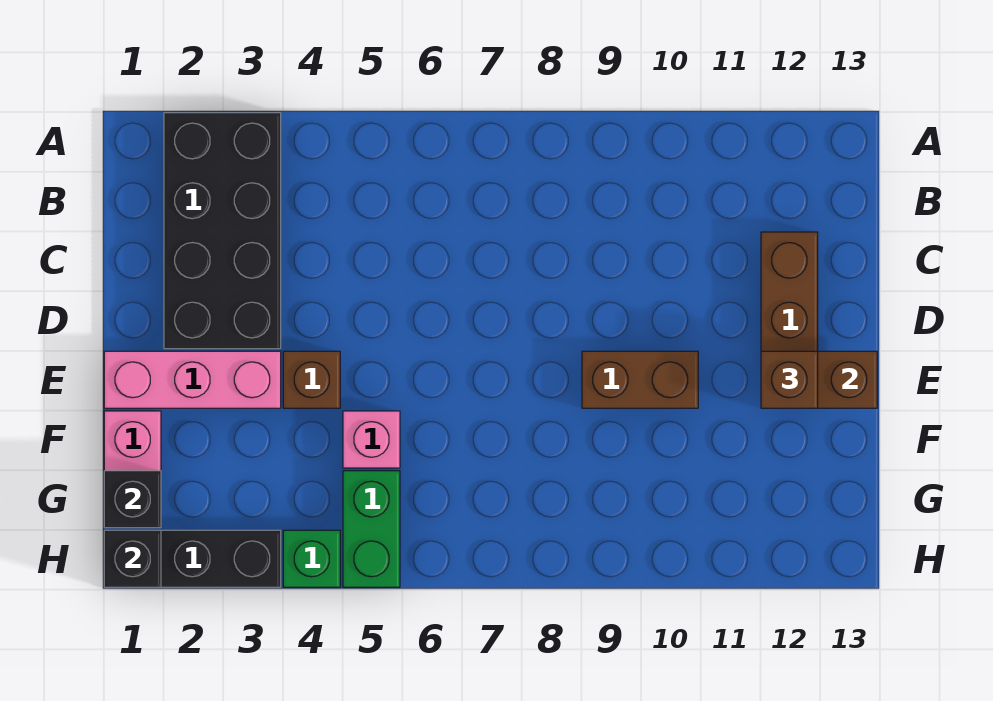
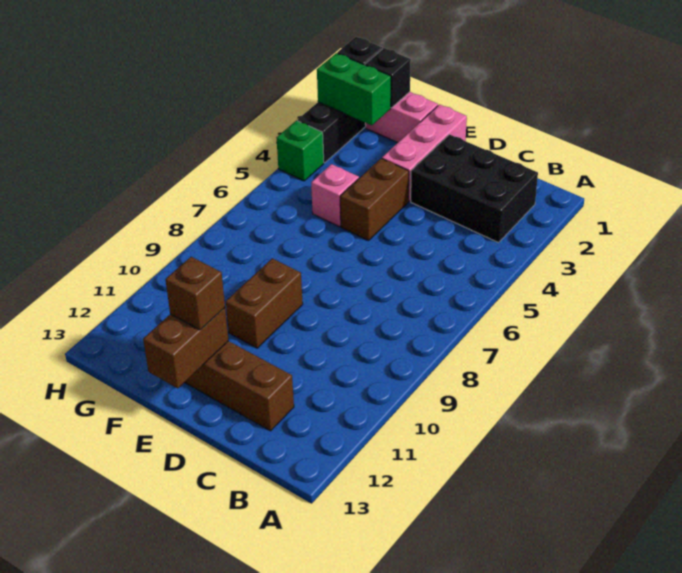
black 2x4 brick [164,113,281,349] -> black 2x3 brick [411,134,538,242]
brown 1x1 brick [283,351,340,408] -> brown 1x2 brick [340,159,409,241]
green 1x2 brick [343,471,400,587] -> green 1x2 brick moved to [317,53,391,125]

